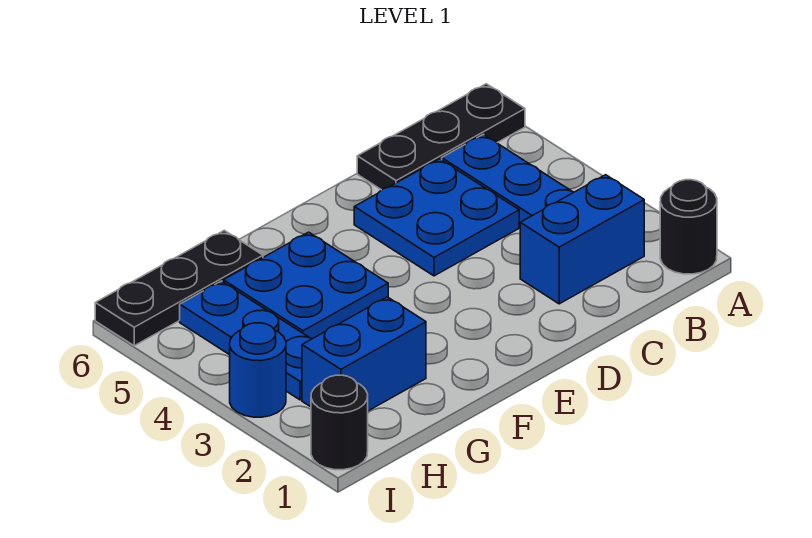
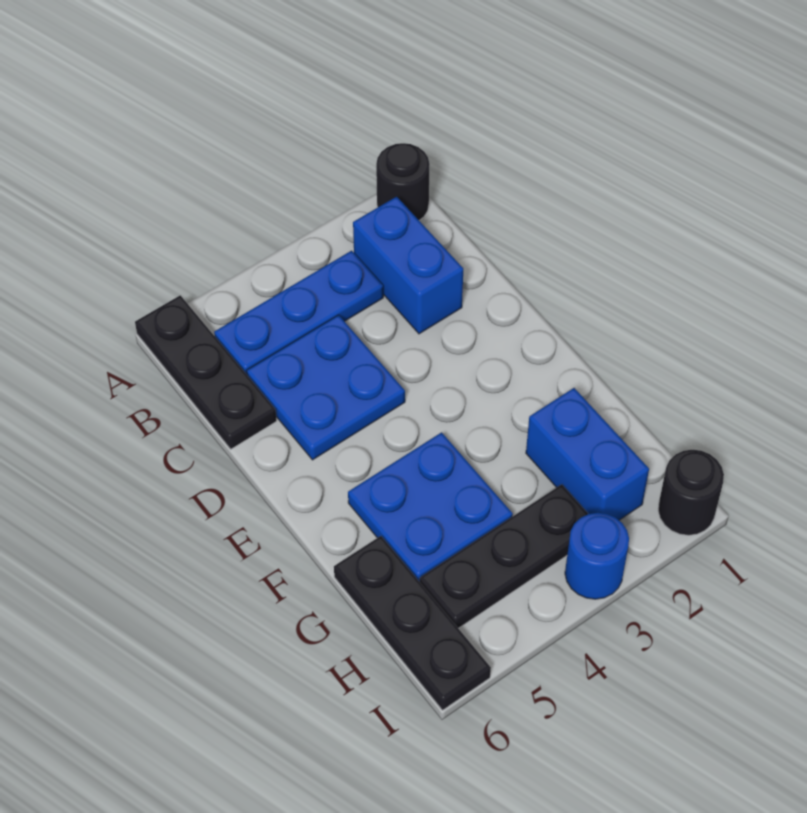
blue 1x3 plate [180,281,311,400] -> black 1x3 plate [420,484,588,628]

